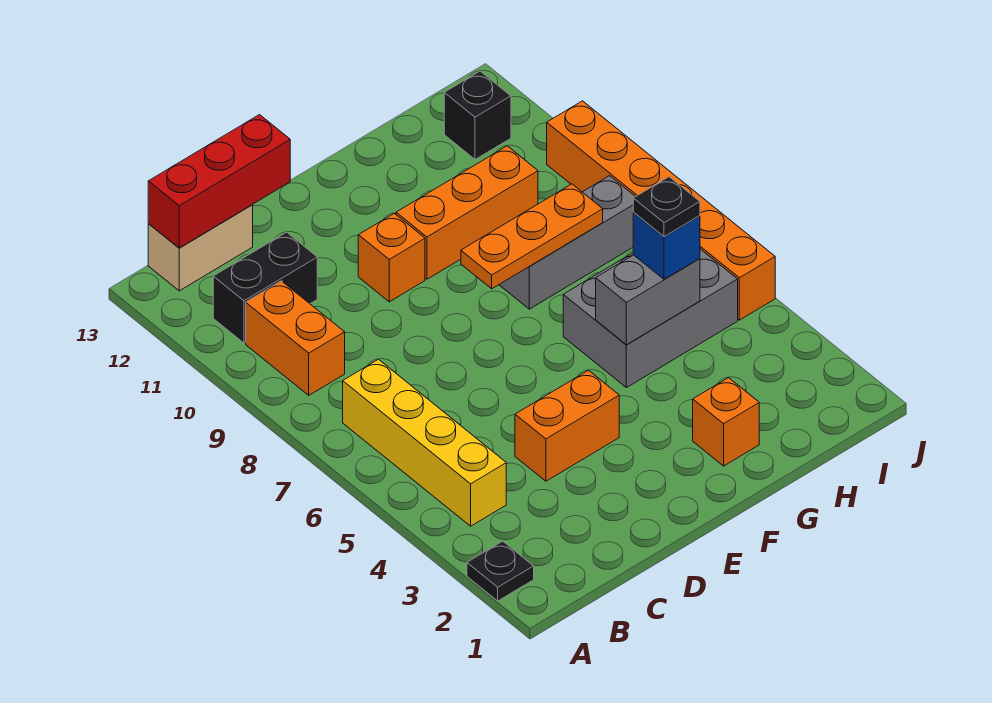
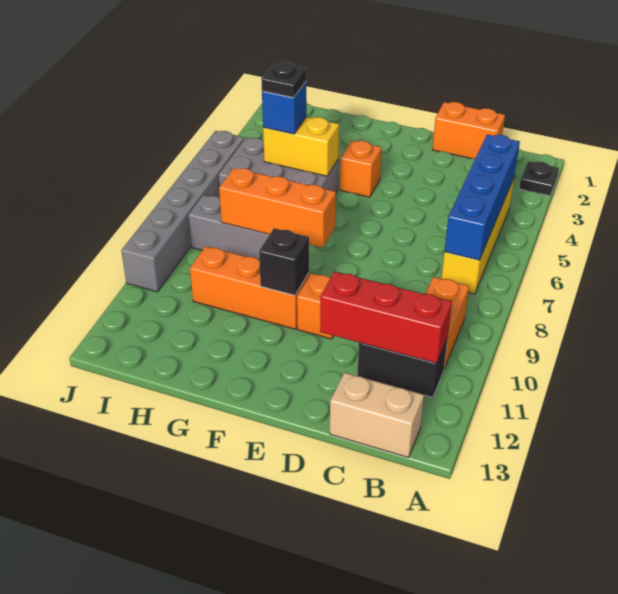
none -> blue 1x4 brick [445,135,520,260]
red 1x3 brick [148,115,290,248] -> red 1x3 brick moved to [320,271,452,363]
orange 1x2 brick [515,370,619,481] -> orange 1x2 brick moved to [432,102,505,158]
orange 1x3 plate [461,184,603,289] -> orange 1x3 brick [219,168,336,248]
orange 1x1 brick [693,378,759,466] -> orange 1x1 brick moved to [340,141,382,197]
grey 1x2 brick [596,255,700,345] -> yellow 1x2 brick [263,117,339,176]
black 1x1 brick [444,71,511,159] -> black 1x1 brick moved to [259,228,309,295]
orange 1x6 brick [547,101,775,320] -> grey 1x6 brick [121,131,244,292]

